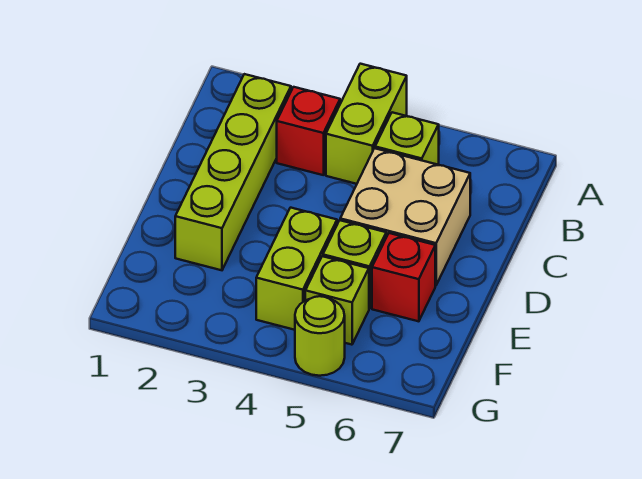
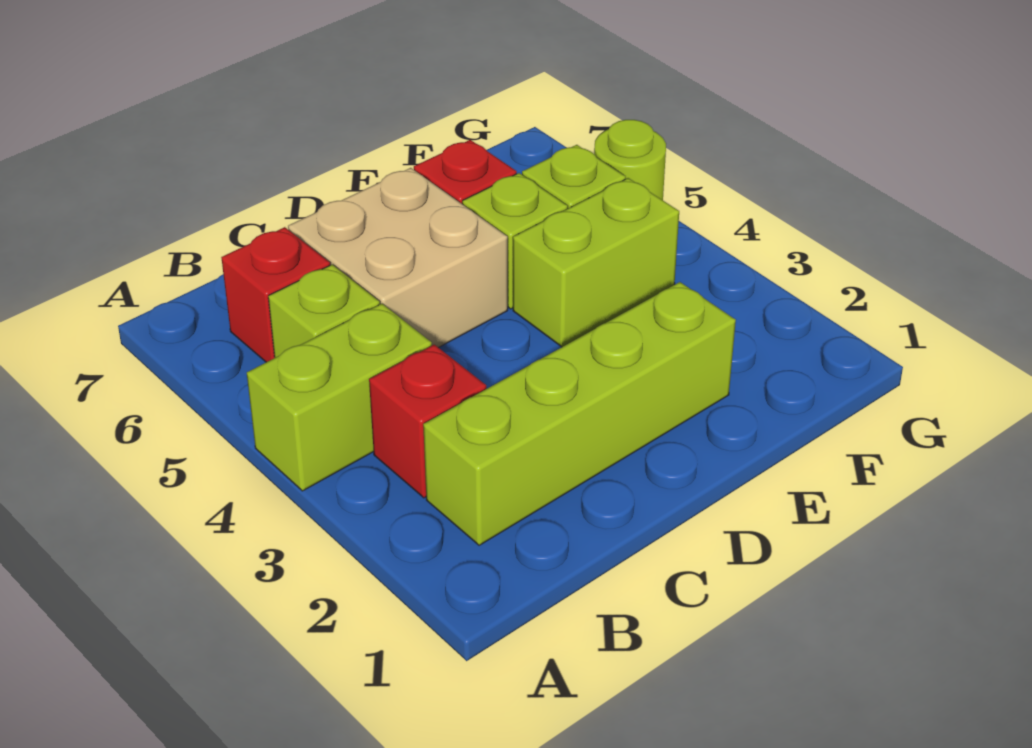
none -> red 1x1 brick [221,227,330,362]

